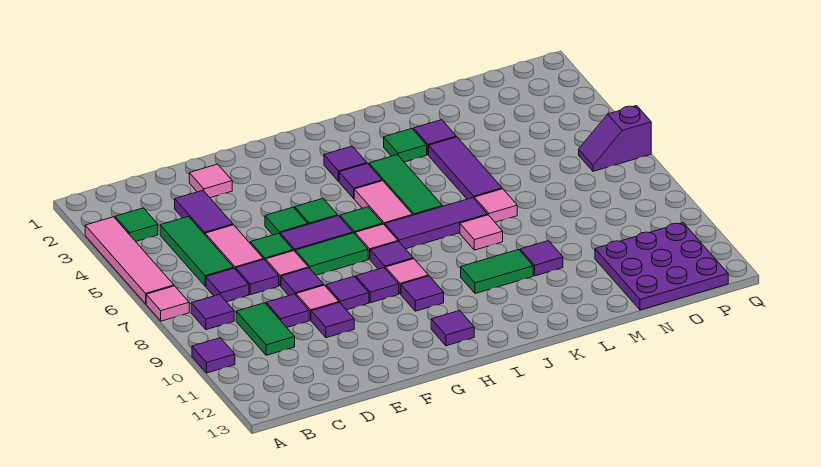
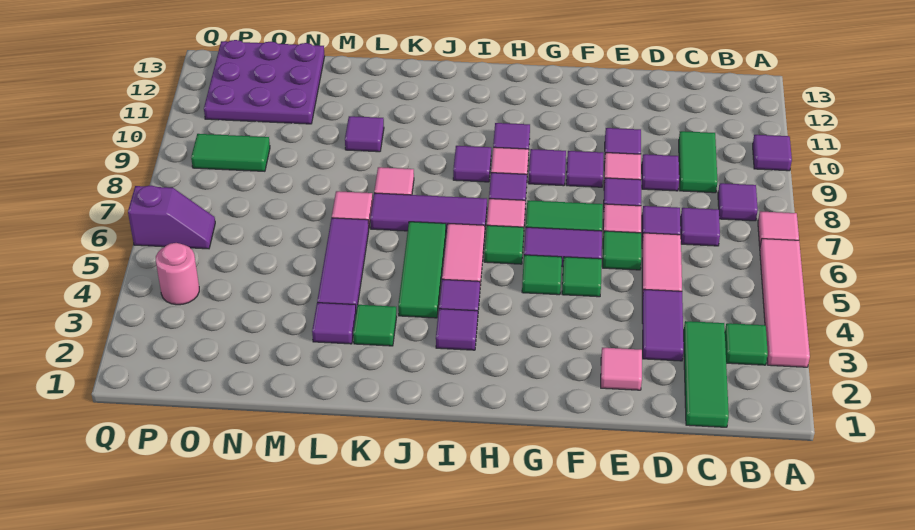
green 1x3 tile [160,217,233,286] -> green 1x3 tile moved to [684,321,729,427]
purple 1x1 tile [431,311,474,346] -> purple 1x1 tile moved to [453,146,491,182]
green 1x2 tile [461,249,533,294] -> green 1x2 tile moved to [191,134,270,171]
none -> pink 1x1 round brick [156,243,199,305]

